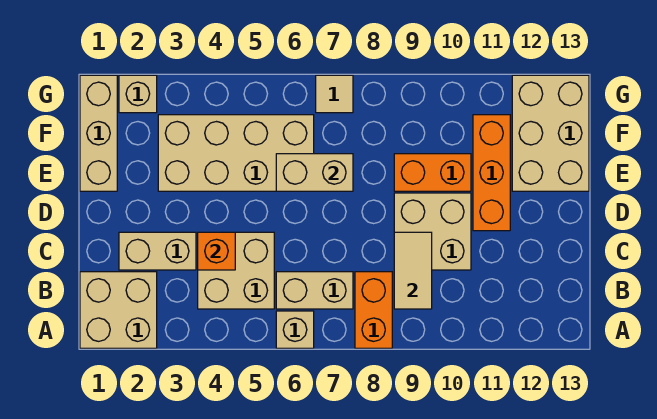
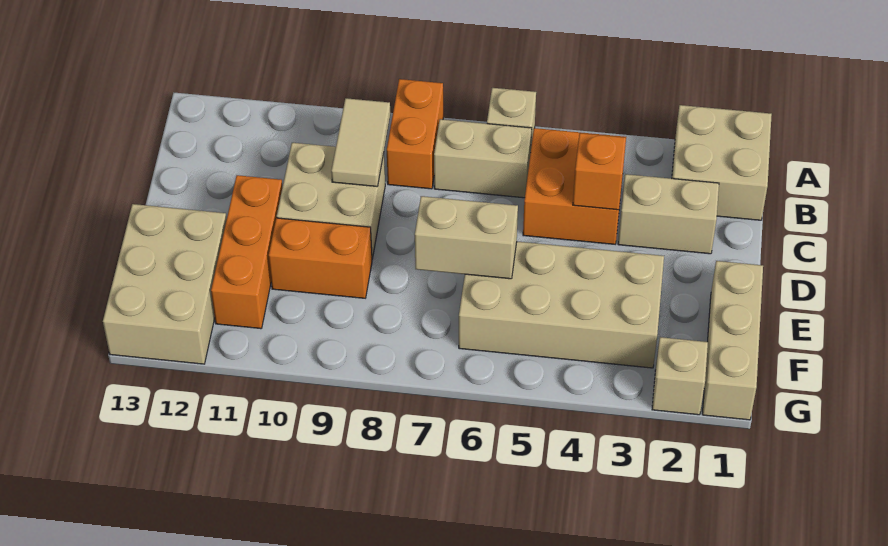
tan 2x2 brick [198,232,274,309] -> orange 2x2 brick [523,128,626,244]
tan 1x1 tile [316,75,353,113] -> none

